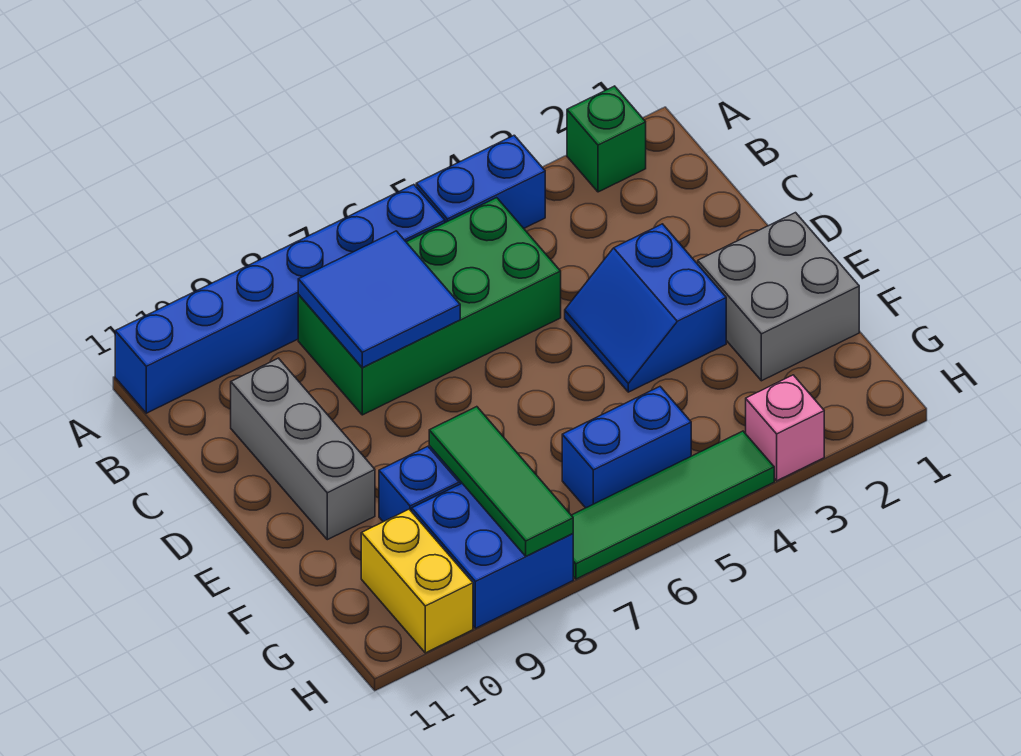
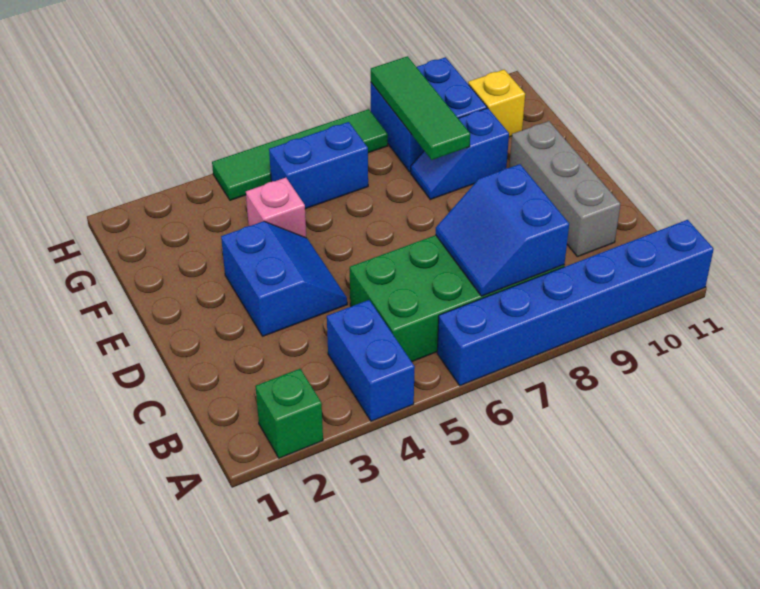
blue 1x2 brick [416,135,545,228] -> blue 1x2 brick turned to [327,300,415,421]
blue 2x2 tile [298,231,460,368] -> blue 2x2 slope [436,164,569,296]
grey 2x2 brick [698,213,859,381] -> none
yellow 1x2 brick [361,509,473,653] -> yellow 1x1 brick [468,70,525,137]
pink 1x1 brick [746,375,824,481] -> pink 1x1 brick moved to [246,178,306,238]

